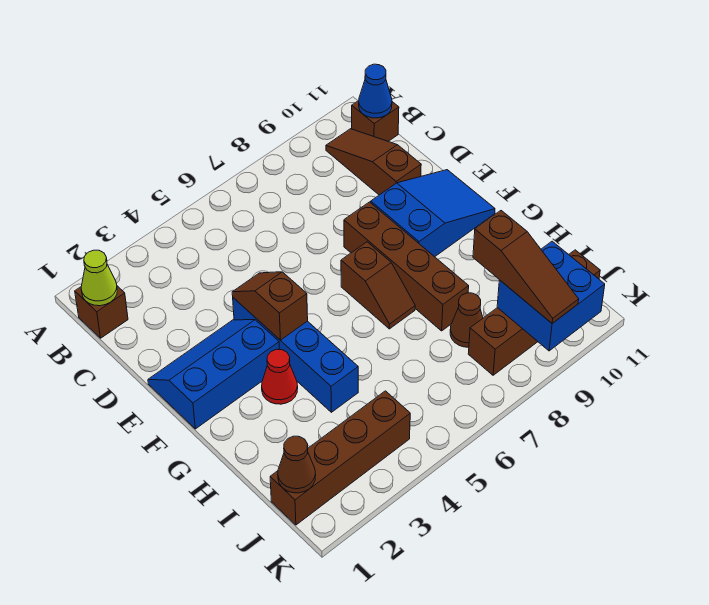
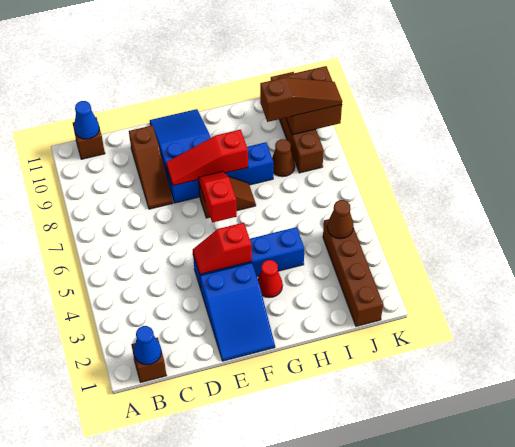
lime 1x1 cone [81,250,117,306] -> blue 1x1 cone [134,326,161,365]
brown 1x3 slope [326,129,421,195] -> brown 1x3 slope turned to [129,126,173,209]
blue 2x3 slope [148,320,280,429] -> blue 2x3 slope turned to [200,263,275,361]
brown 1x2 slope [232,272,308,340] -> red 1x2 slope [193,223,252,274]
brown 1x4 brick [344,202,469,331] -> blue 1x4 brick [166,142,273,203]
none -> red 1x3 slope [166,130,248,186]
none -> red 1x2 slope [198,171,237,223]
brown 1x1 cone [278,436,316,493] -> brown 1x1 cone moved to [327,200,353,239]
blue 2x2 brick [497,241,605,351] -> brown 2x2 brick [278,66,342,135]

